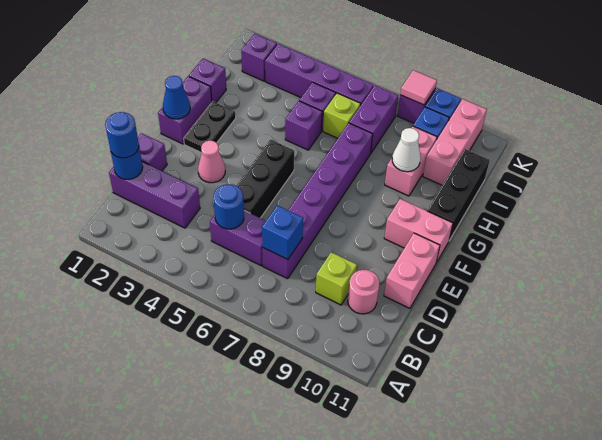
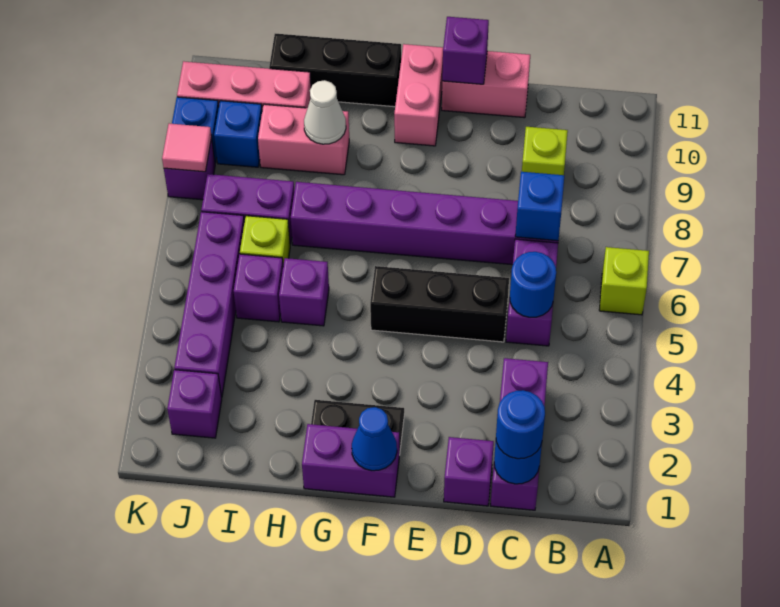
none -> lime 1x1 brick [599,247,649,315]
pink 1x1 round brick [348,270,379,314] -> none
pink 1x1 cone [198,140,225,183] -> none
purple 1x1 brick [189,58,226,103] -> purple 1x1 brick moved to [442,17,489,84]

